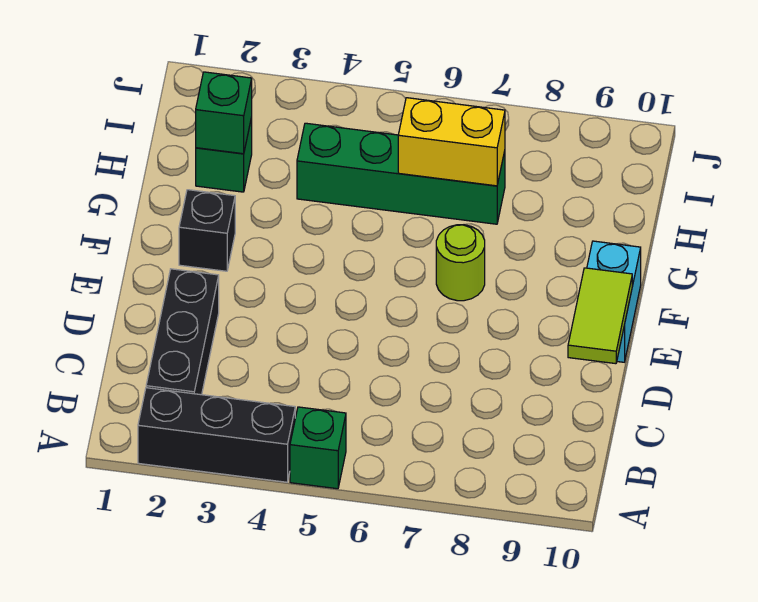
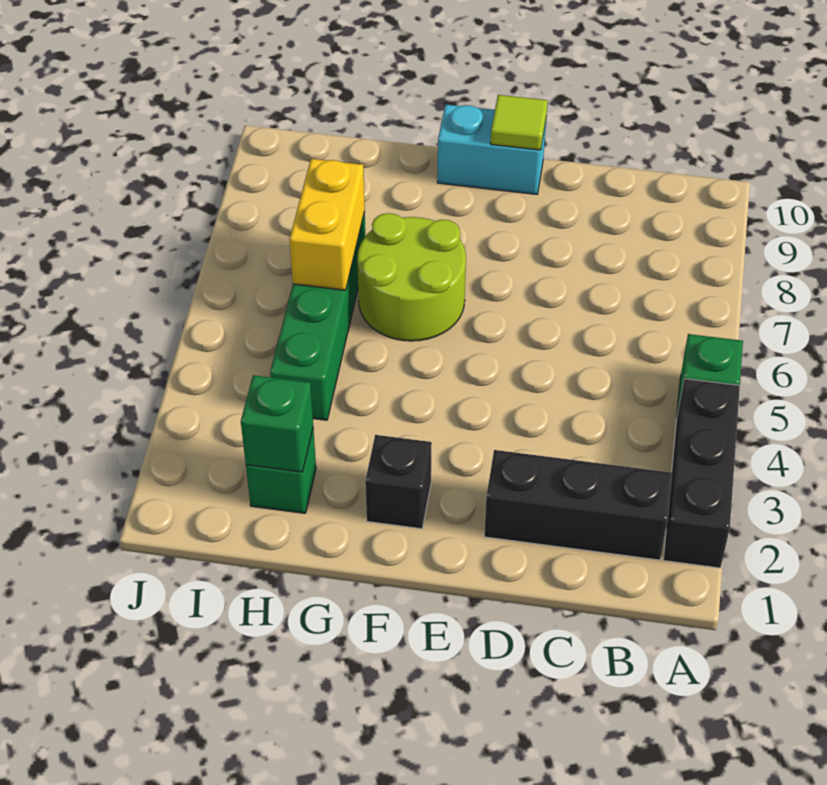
lime 1x2 tile [568,268,632,364] -> lime 1x1 tile [491,95,548,150]
lime 1x1 round brick [436,225,485,301] -> lime 2x2 round brick [357,213,466,341]

